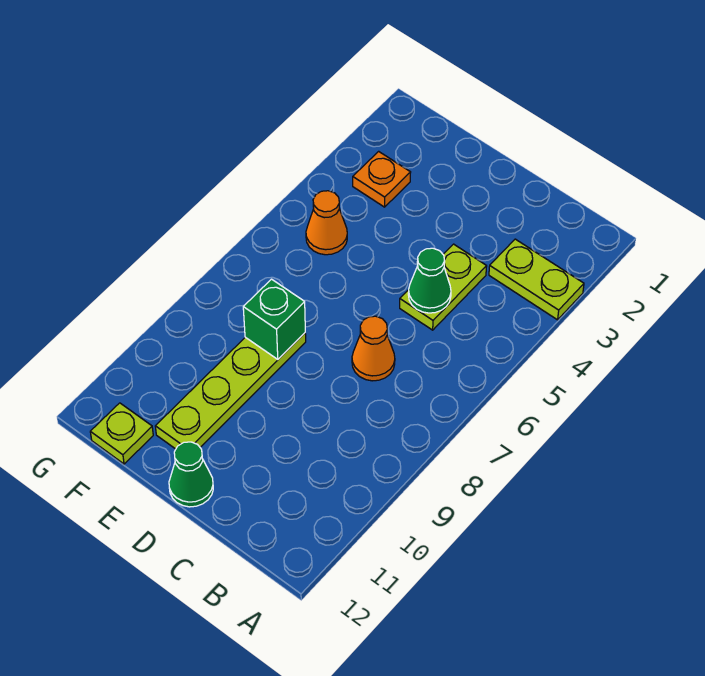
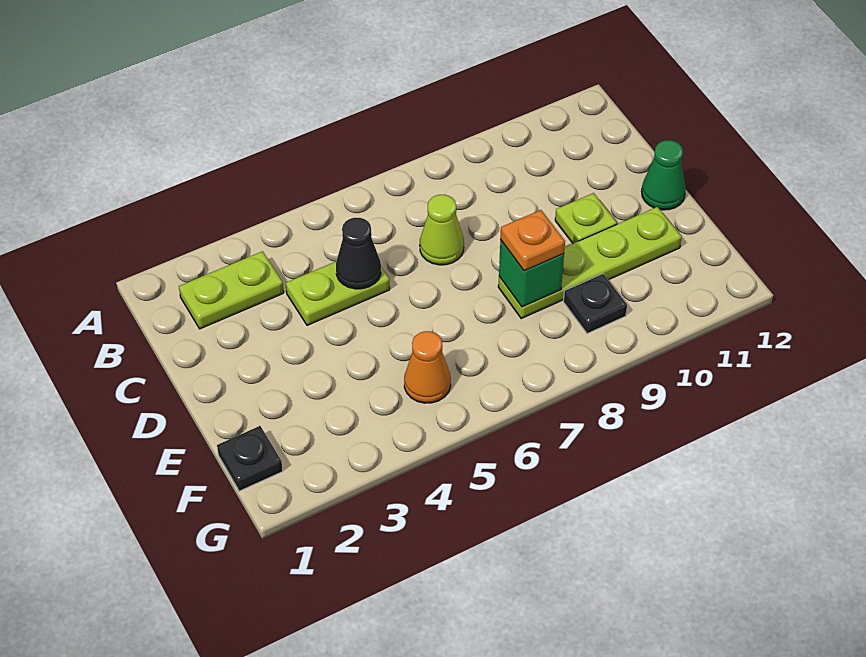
lime 1x2 plate [489,239,584,320] -> lime 1x2 plate turned to [179,251,284,329]
green 1x1 cone [408,248,451,313] -> black 1x1 cone [336,218,381,289]
orange 1x1 cone [352,316,395,381] -> lime 1x1 cone [420,195,464,265]
none -> black 1x1 plate [217,426,283,491]
orange 1x1 plate [353,151,411,207] -> orange 1x1 plate moved to [500,210,565,271]
none -> black 1x1 plate [563,274,627,334]
lime 1x1 plate [90,403,153,464] -> lime 1x1 plate moved to [555,193,617,243]

